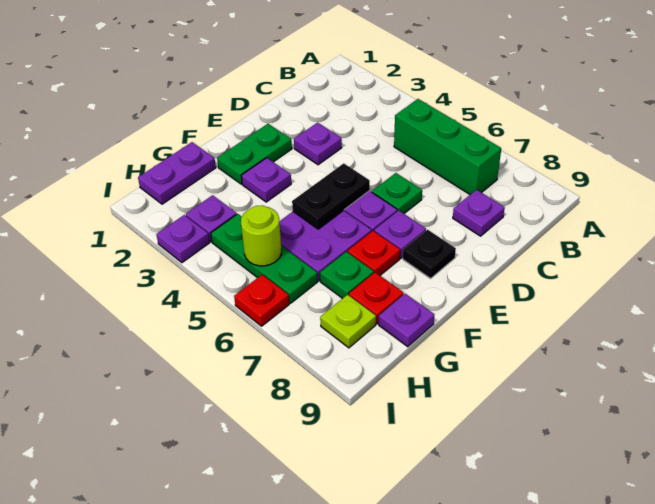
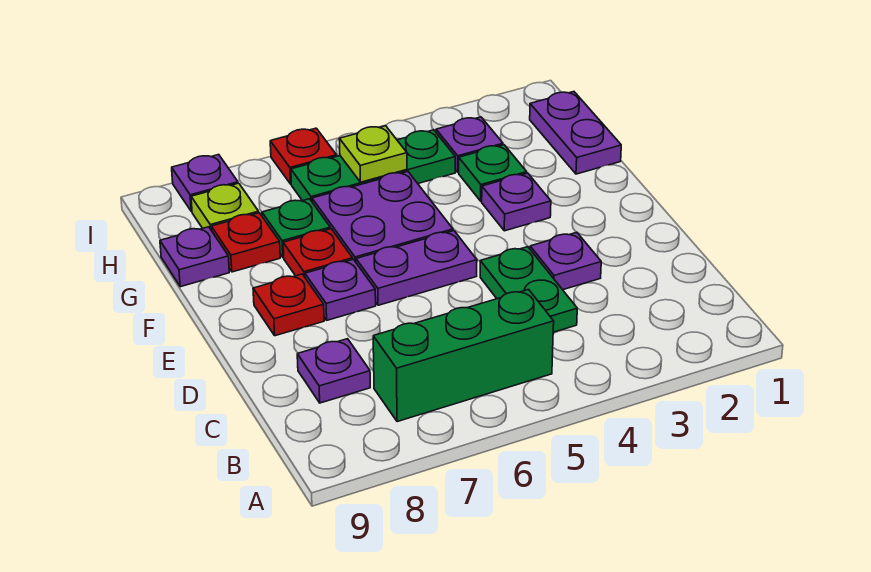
green 1x1 plate [372,173,422,213] -> green 1x1 plate moved to [459,145,527,201]
green 1x2 plate [217,124,292,184] -> green 1x2 plate moved to [480,247,577,332]
black 1x2 plate [292,163,370,229] -> none
black 1x1 plate [403,230,456,278] -> red 1x1 plate [253,274,324,336]
lime 1x1 round brick [241,205,282,266] -> lime 1x1 plate [339,126,407,182]
purple 1x1 plate [156,215,210,263] -> purple 1x1 plate moved to [172,155,238,211]

